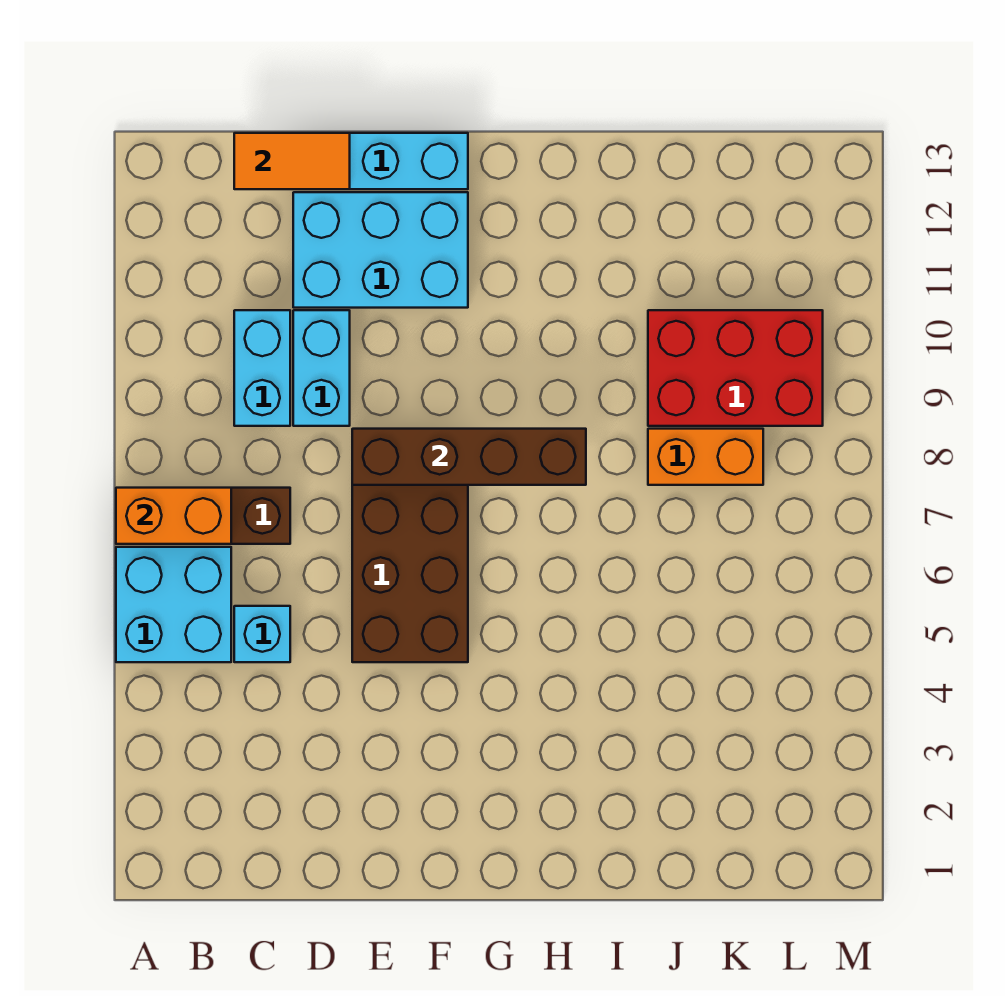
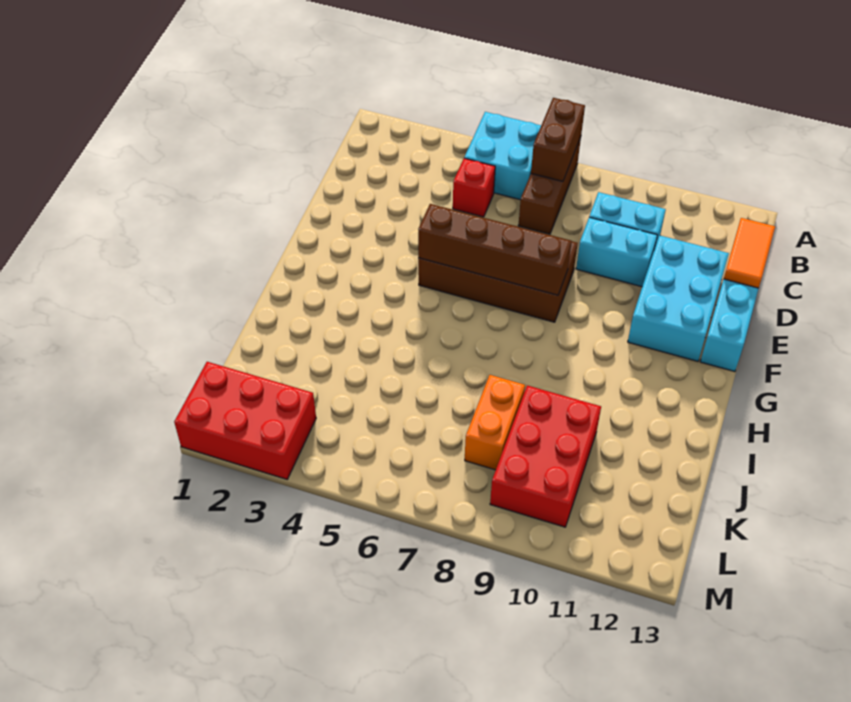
orange 1x2 brick [116,488,231,544] -> brown 1x2 brick [531,98,585,181]
cyan 1x1 brick [234,606,290,662] -> red 1x1 brick [453,158,495,217]
brown 1x4 brick [352,429,586,485] -> brown 1x4 brick turned to [418,204,572,295]
none -> red 2x3 brick [174,362,316,479]

